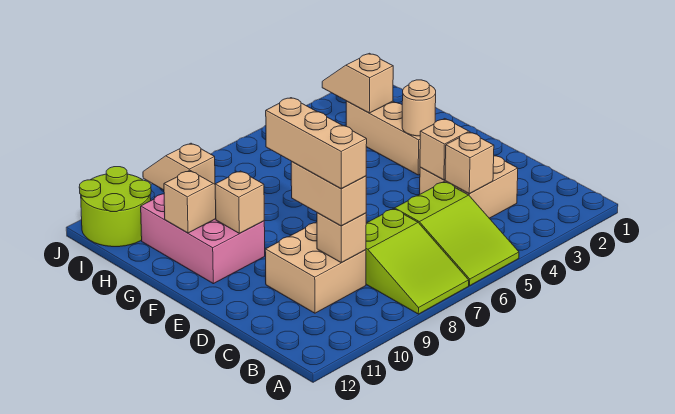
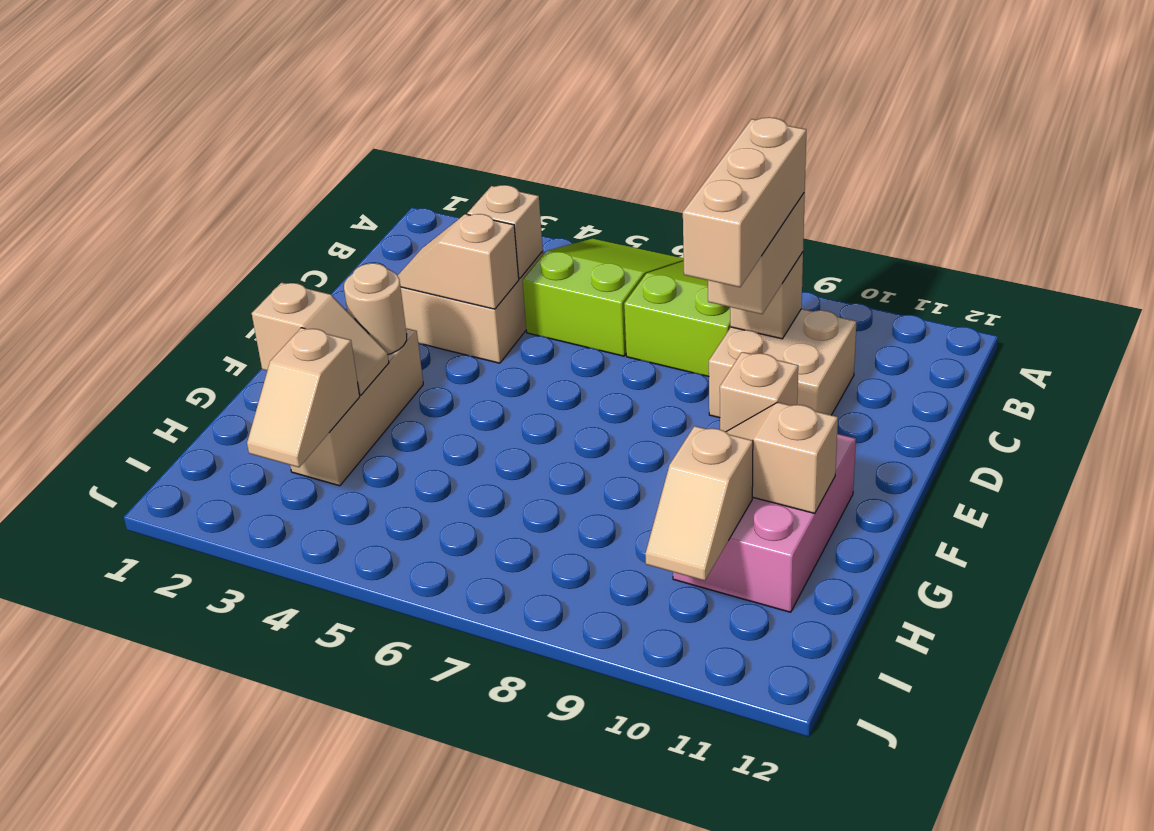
none -> tan 1x2 slope [252,283,389,395]
lime 2x2 round brick [79,167,151,247] -> none

